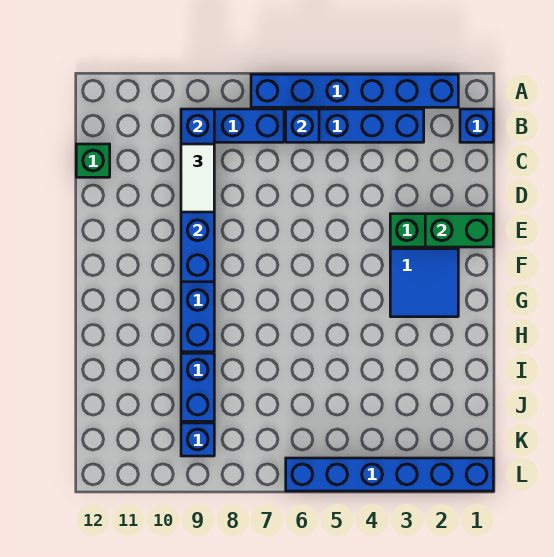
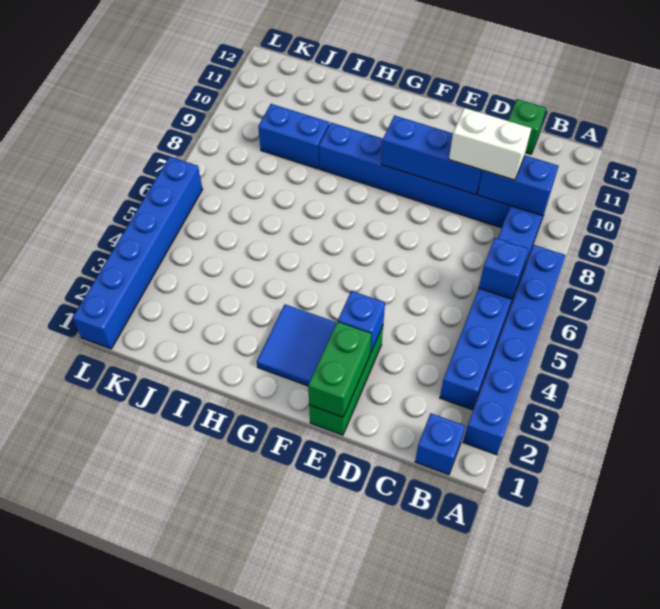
white 1x2 tile [181,144,214,212] -> white 1x2 brick [449,108,532,180]
blue 1x1 brick [181,423,214,456] -> blue 1x1 brick moved to [337,291,385,353]

